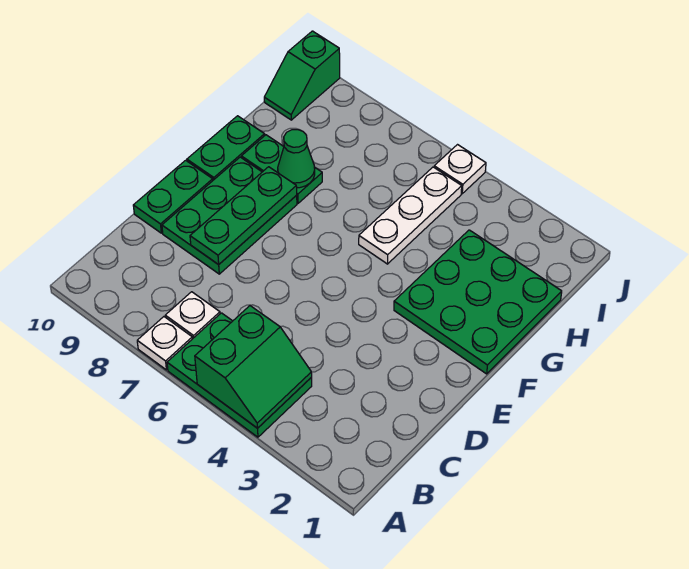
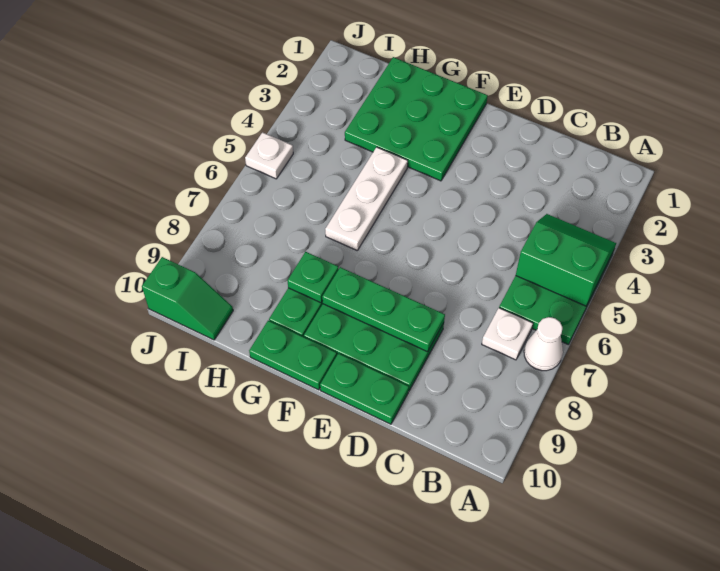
white 1x1 plate [137,317,192,370] -> white 1x1 cone [524,317,563,371]
white 1x3 plate [359,167,462,264] -> white 1x3 plate turned to [325,147,408,251]
green 1x1 cone [278,130,315,188] -> green 1x1 plate [287,252,339,303]

